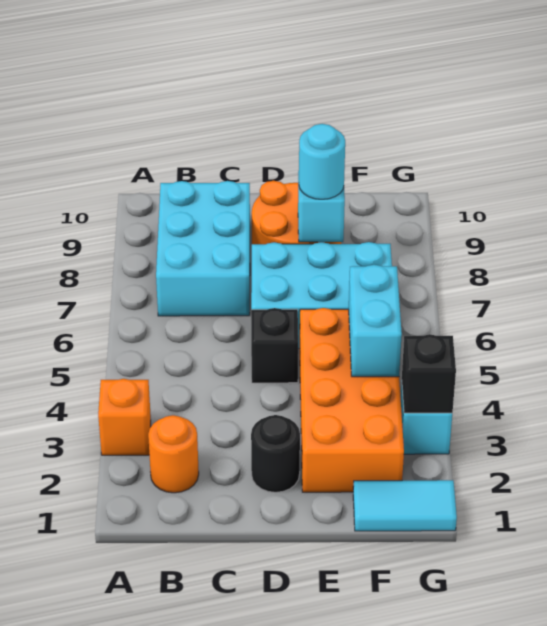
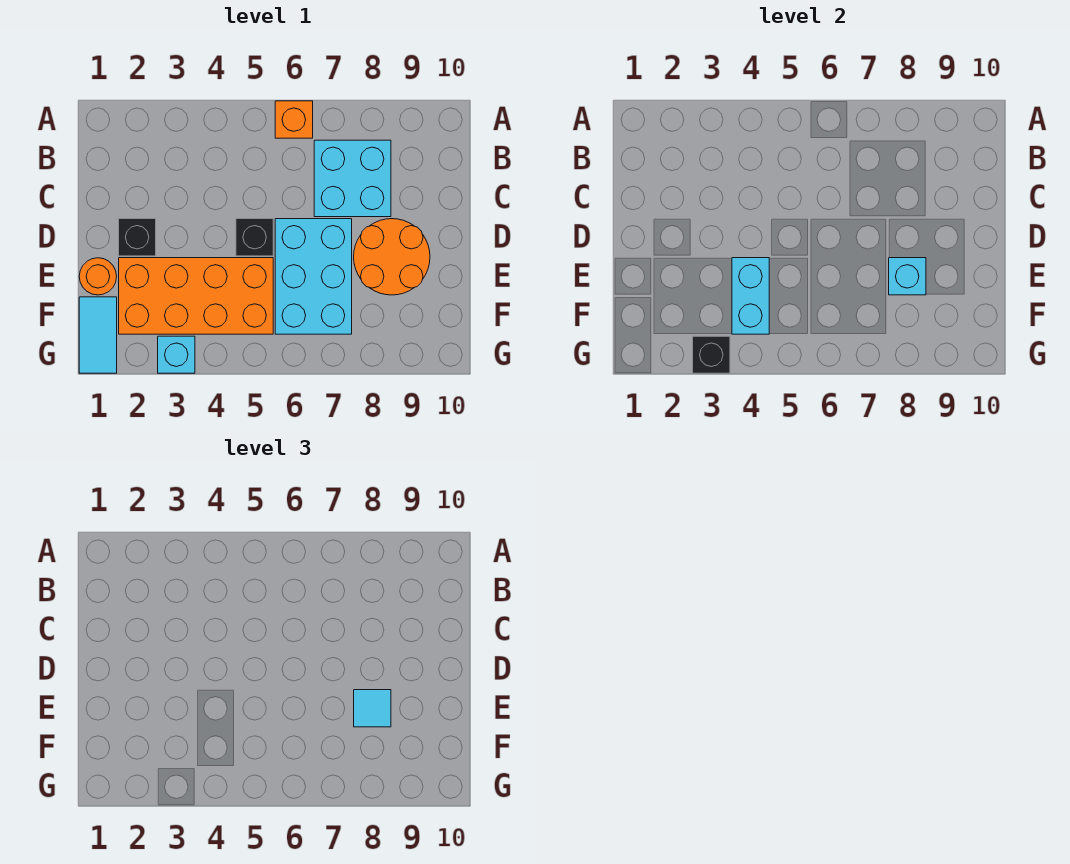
orange 1x1 brick [98,379,151,455] -> orange 1x1 brick moved to [275,101,313,138]
orange 1x1 round brick [148,415,199,493] -> orange 1x1 round brick moved to [79,258,117,295]
cyan 2x3 brick [156,181,250,316] -> cyan 2x2 brick [314,140,391,217]
black 1x1 round brick [251,415,300,492] -> black 1x1 brick [119,219,156,256]
cyan 1x1 round brick [299,124,345,199] -> cyan 1x1 tile [354,690,391,727]
cyan 1x2 brick [349,265,402,377] -> cyan 1x2 brick turned to [732,258,769,334]

